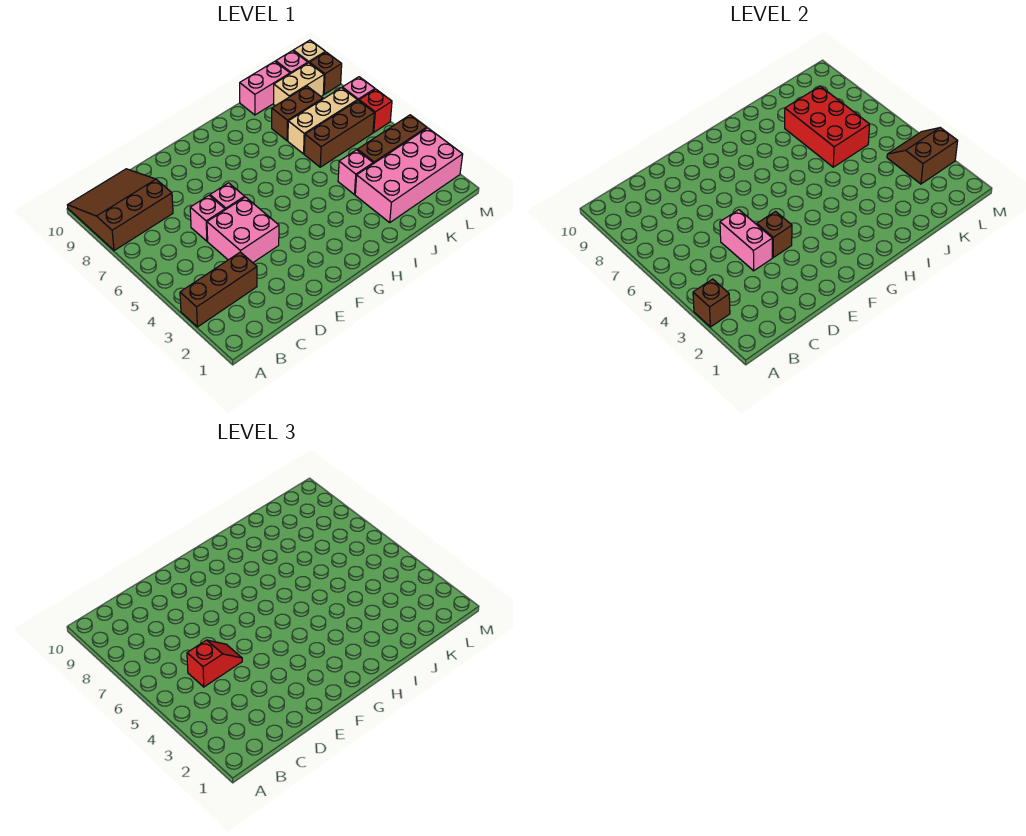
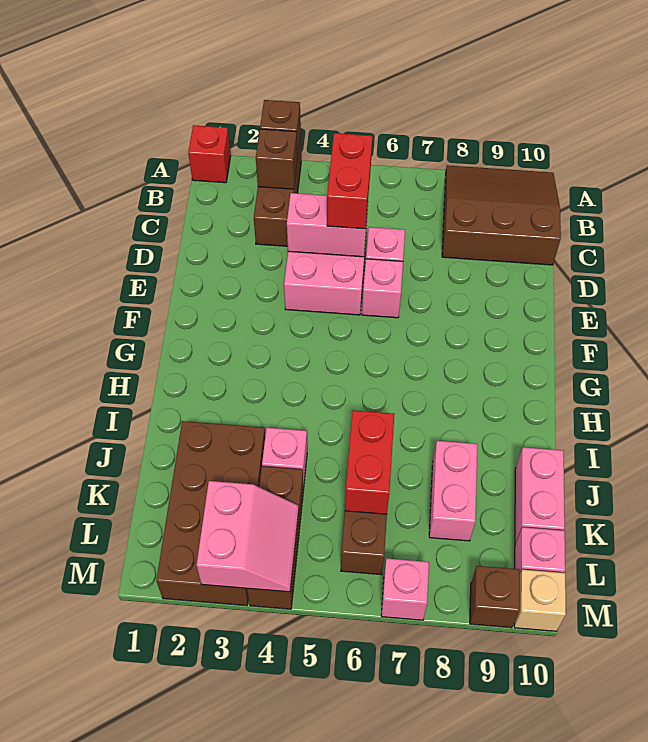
brown 3x3 slope [68,169,173,251] -> brown 3x3 slope turned to [442,165,561,265]
red 1x2 slope [187,640,242,687] -> red 1x2 brick [327,133,372,229]
brown 1x1 brick [757,211,792,257] -> brown 1x1 brick moved to [256,129,297,189]
pink 2x4 brick [355,128,463,222] -> brown 2x4 brick [156,421,265,606]
red 2x3 brick [785,86,870,167] -> red 1x2 brick [345,410,394,514]
tan 1x3 brick [288,88,357,154] -> none
brown 1x2 brick [272,86,323,141] -> pink 1x2 brick [429,441,477,541]
tan 1x2 brick [274,63,324,106] -> none
brown 2x2 slope [887,128,958,184] -> pink 2x2 slope [196,481,299,592]
red 1x1 brick [359,89,392,132] -> red 1x1 brick moved to [188,125,231,183]

